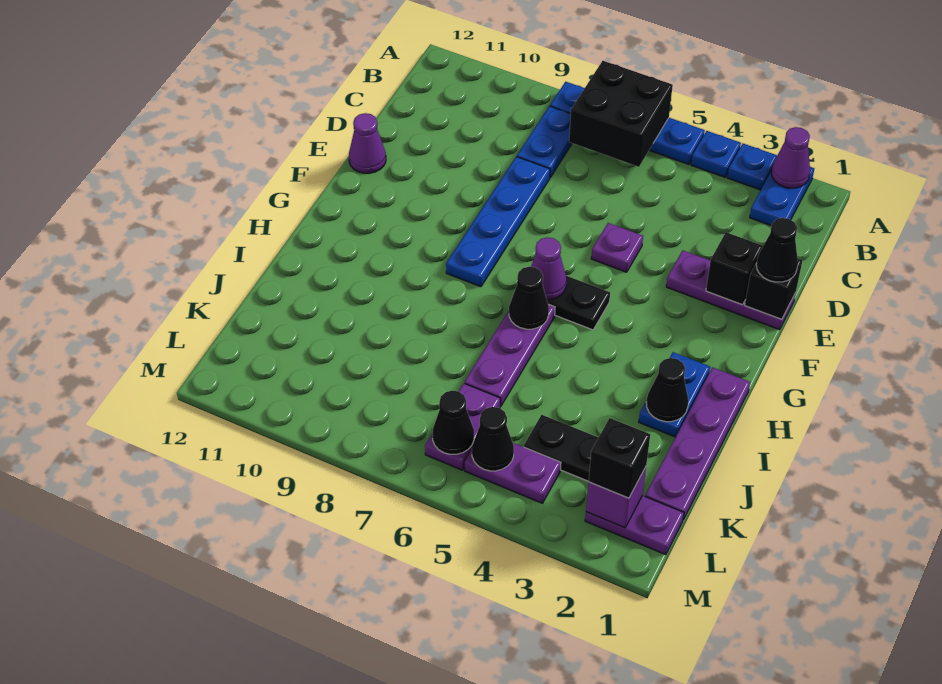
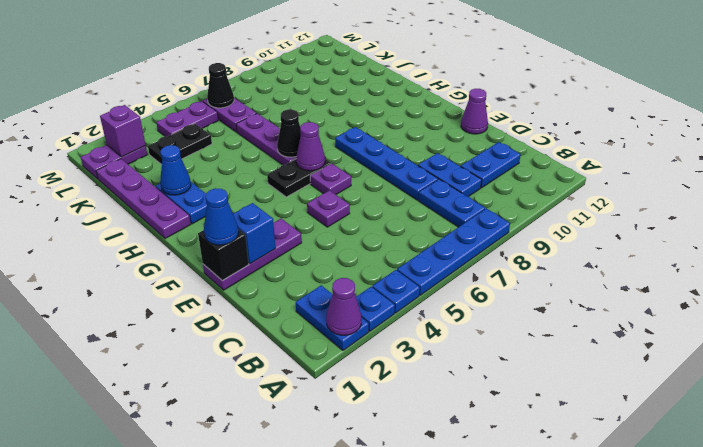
black 2x2 brick [569,61,673,167] -> none
none -> blue 1x2 plate [418,153,482,197]
none -> blue 1x2 plate [461,142,521,188]
black 1x1 cone [756,218,798,282] -> blue 1x1 cone [204,188,239,245]
black 1x1 brick [706,232,763,305] -> blue 1x1 brick [233,203,276,264]
none -> purple 1x1 plate [310,164,351,195]
black 1x1 cone [646,358,688,422] -> blue 1x1 cone [160,145,191,195]
black 1x1 brick [589,418,650,498] -> none
black 1x1 cone [472,407,514,471] -> none

